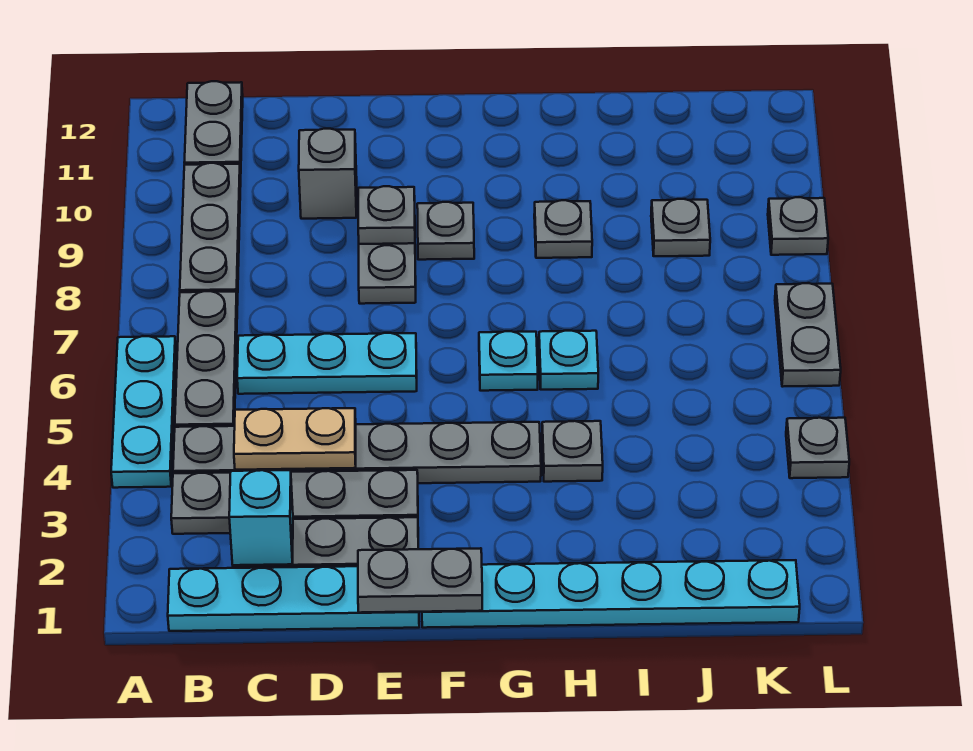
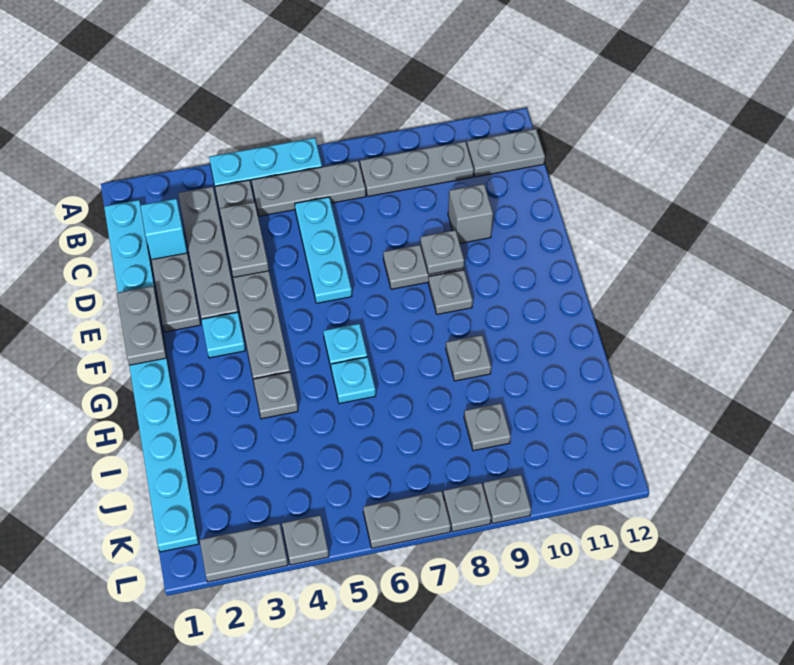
tan 1x2 plate [234,408,356,470] -> grey 1x2 plate [220,202,269,277]
none -> cyan 1x1 plate [202,312,245,358]
none -> grey 1x2 plate [200,523,288,582]
none -> grey 1x1 plate [443,483,491,532]

